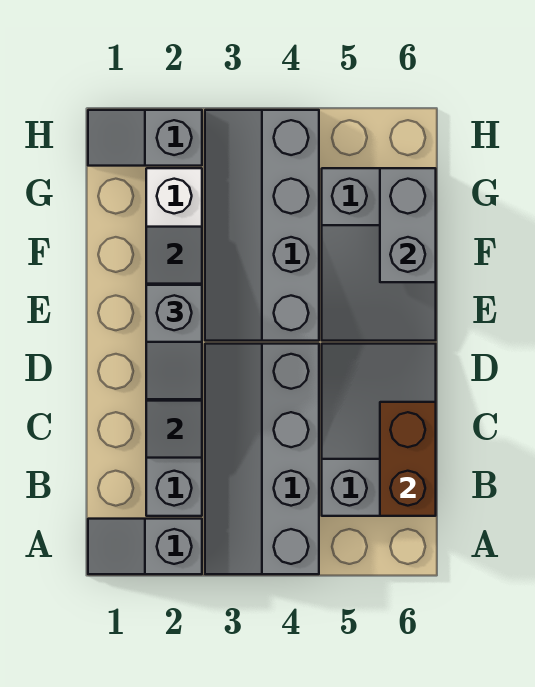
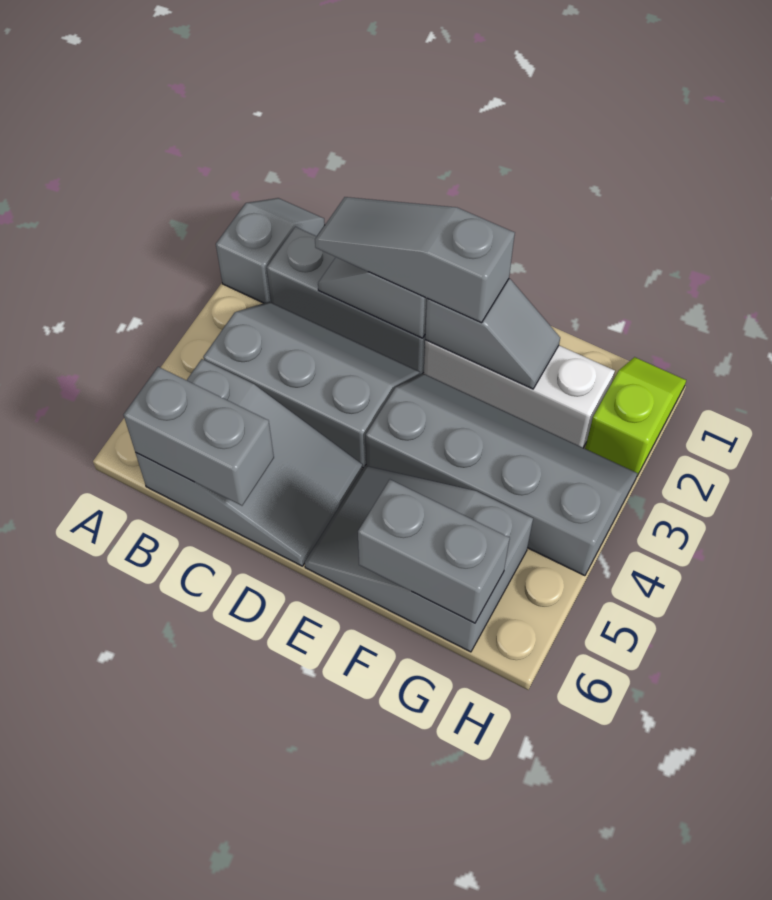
grey 2x4 slope [205,344,319,574] -> grey 2x3 slope [203,302,420,468]
brown 1x2 brick [380,402,436,516] -> grey 1x2 brick [124,367,274,506]
grey 1x2 slope [146,285,202,399] -> grey 1x3 slope [315,197,515,323]
grey 1x2 slope [88,110,202,166] -> lime 1x2 slope [585,357,686,476]

